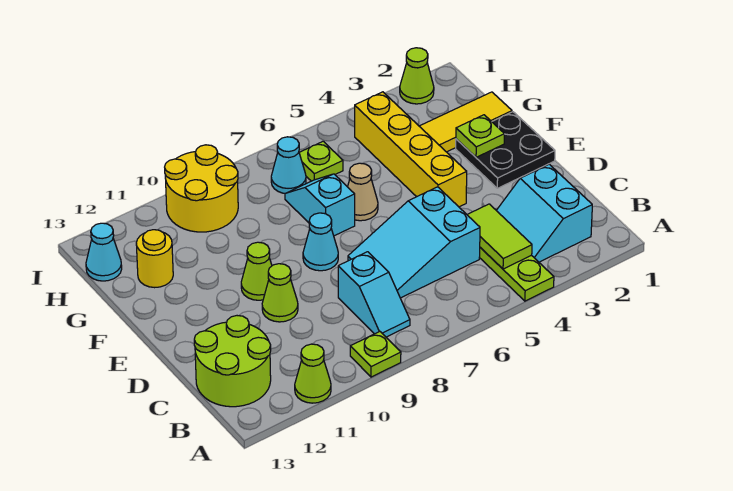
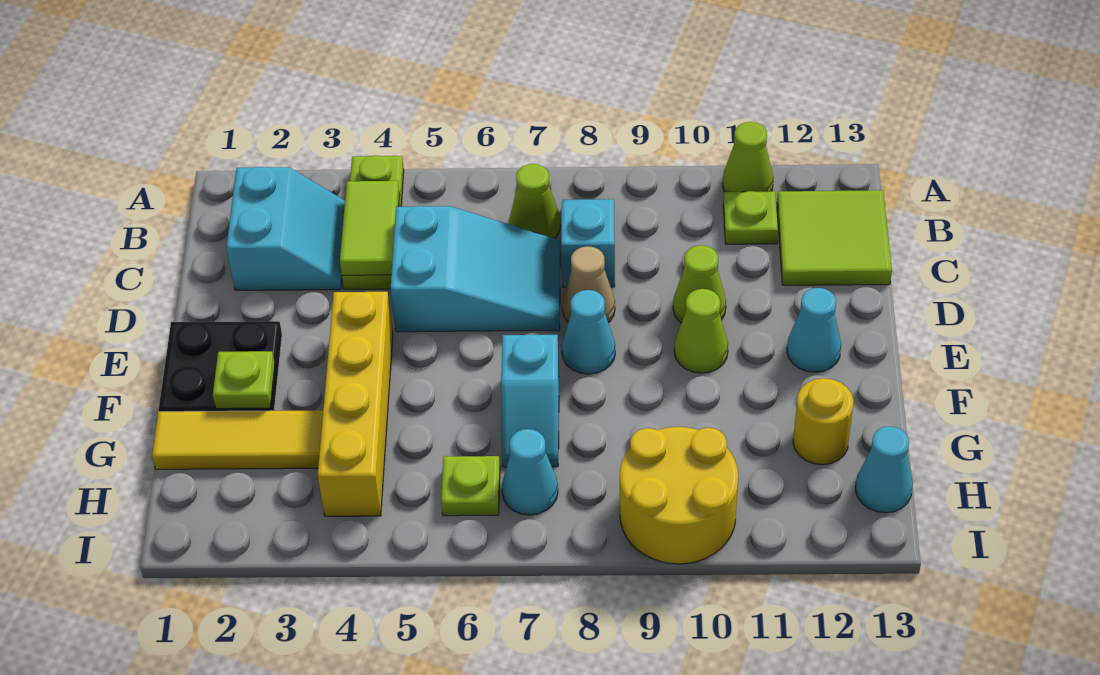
lime 1x1 plate [350,331,401,377] -> lime 1x1 plate moved to [723,191,778,244]
lime 2x2 round brick [194,316,271,407] -> lime 2x2 tile [777,190,892,285]
none -> cyan 1x1 cone [787,288,841,372]
tan 1x1 cone [348,163,378,221] -> tan 1x1 cone moved to [562,246,615,323]
lime 1x1 cone [400,48,434,104] -> lime 1x1 cone moved to [509,164,561,238]

